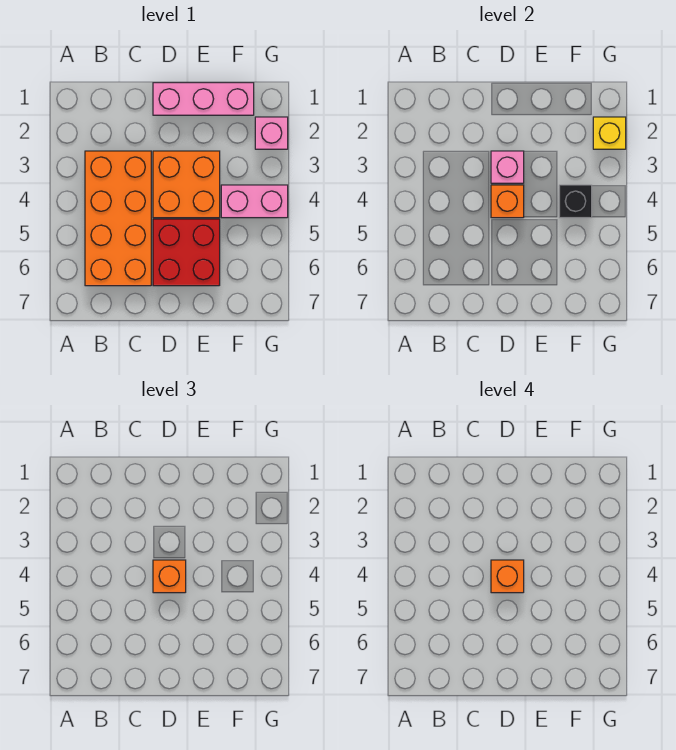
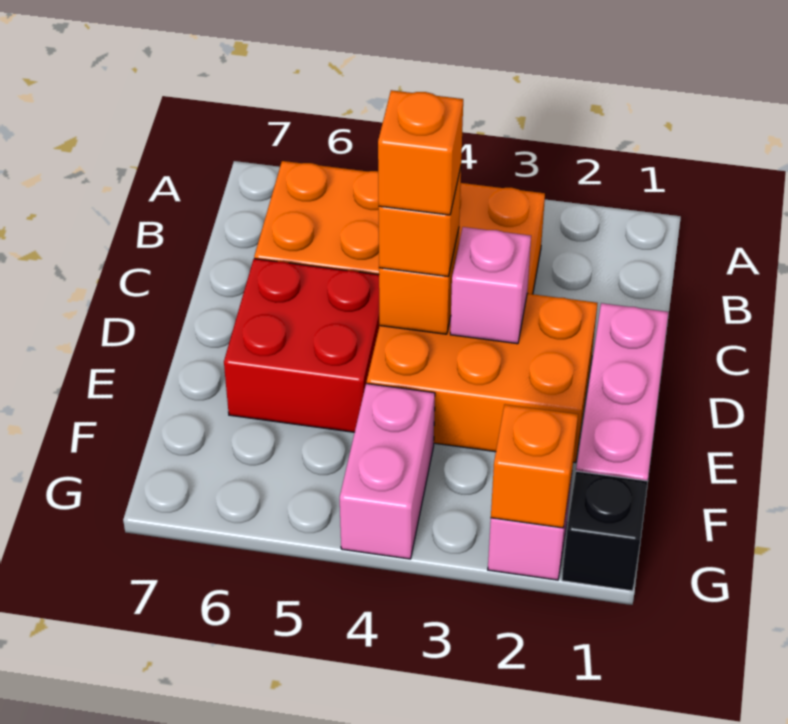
orange 2x2 brick [153,151,220,218] -> orange 2x3 brick [367,294,598,463]
black 1x1 brick [559,185,592,218] -> black 1x1 brick moved to [562,471,648,591]
yellow 1x1 brick [593,117,626,149] -> orange 1x1 brick [491,404,578,528]

